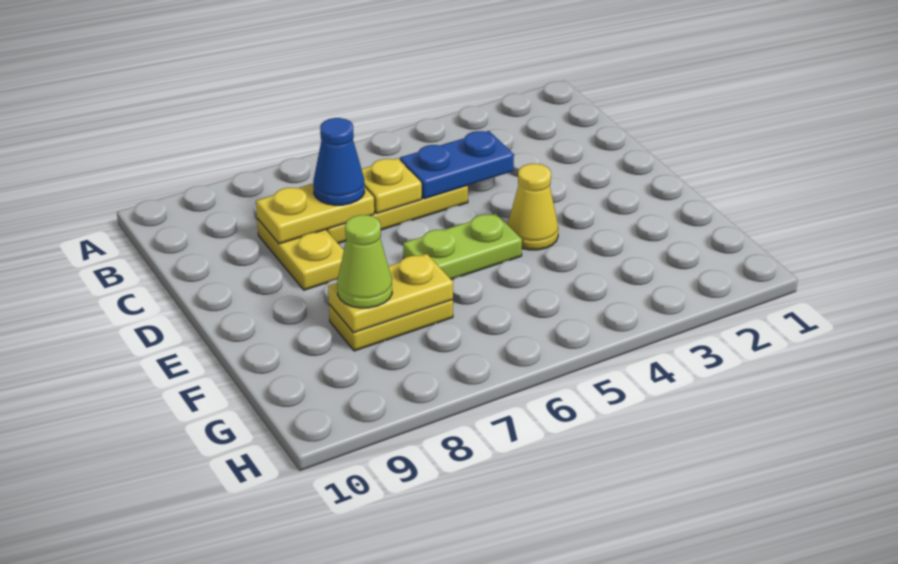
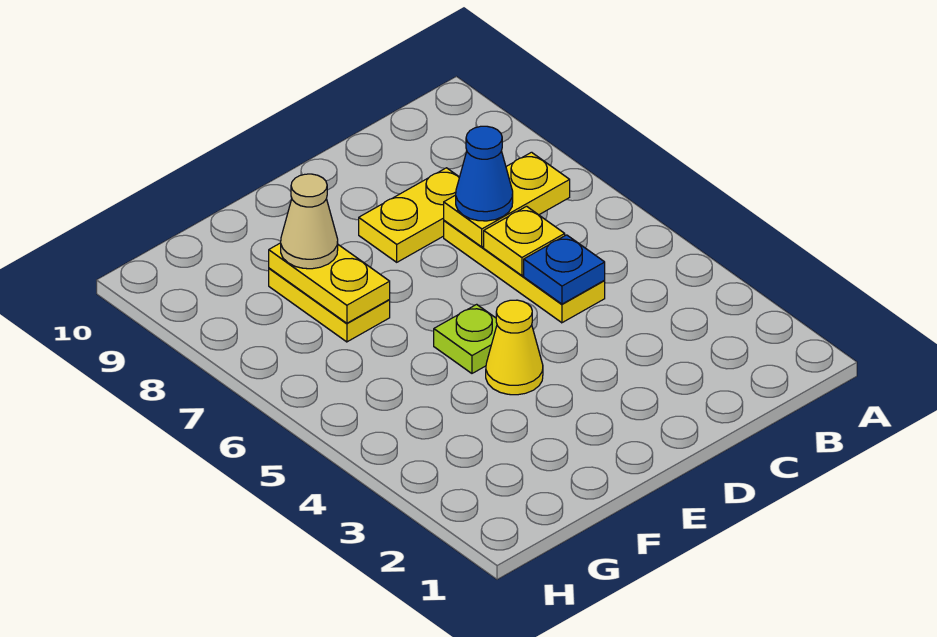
blue 1x2 plate [400,131,514,199] -> blue 1x1 plate [524,235,605,304]
yellow 1x2 plate [256,184,374,244] -> yellow 1x2 plate turned to [444,152,570,247]
lime 1x2 plate [403,213,522,279] -> lime 1x1 plate [434,304,497,373]
lime 1x1 cone [337,215,392,308] -> tan 1x1 cone [281,174,338,269]

